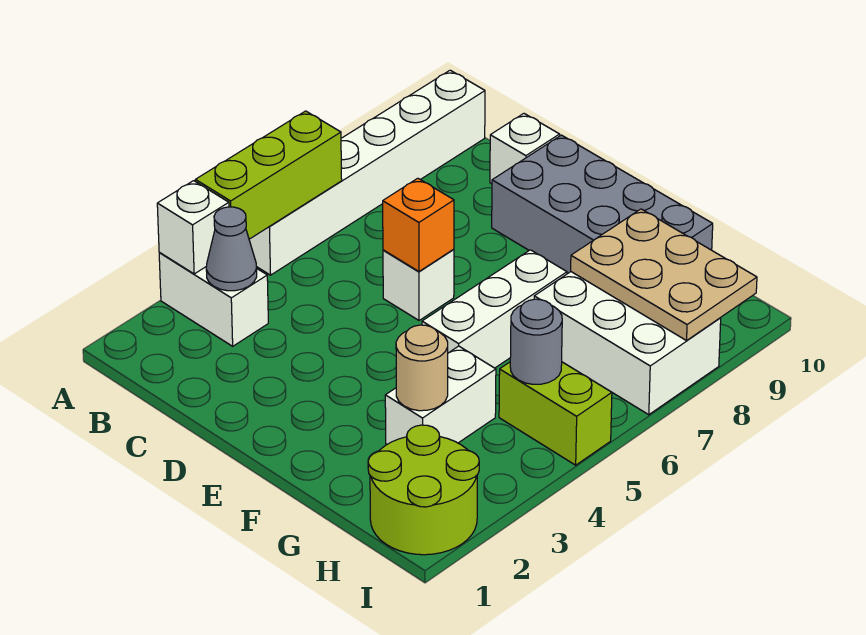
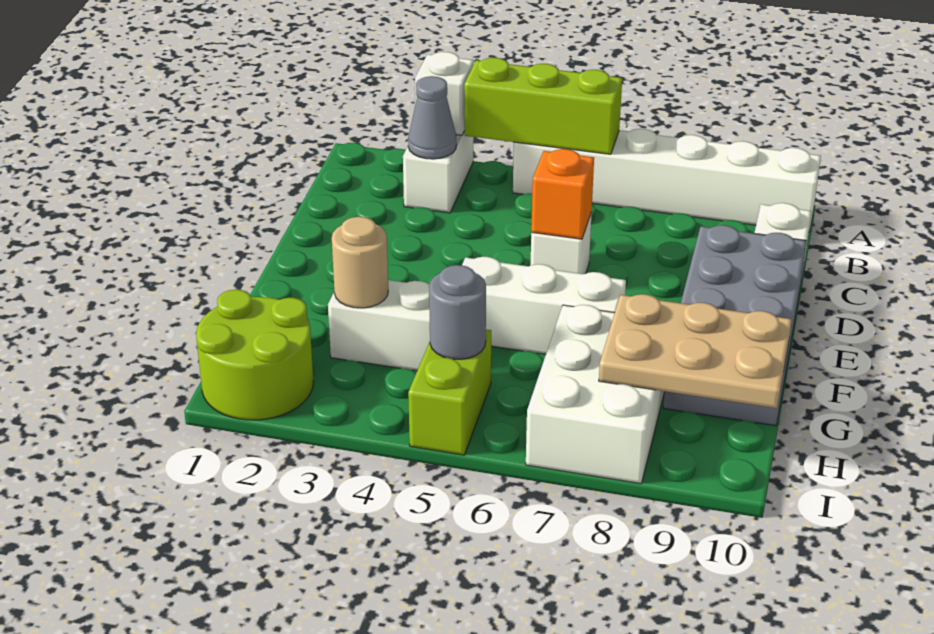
tan 2x3 plate [571,209,757,341] -> tan 2x3 plate turned to [599,294,792,408]

